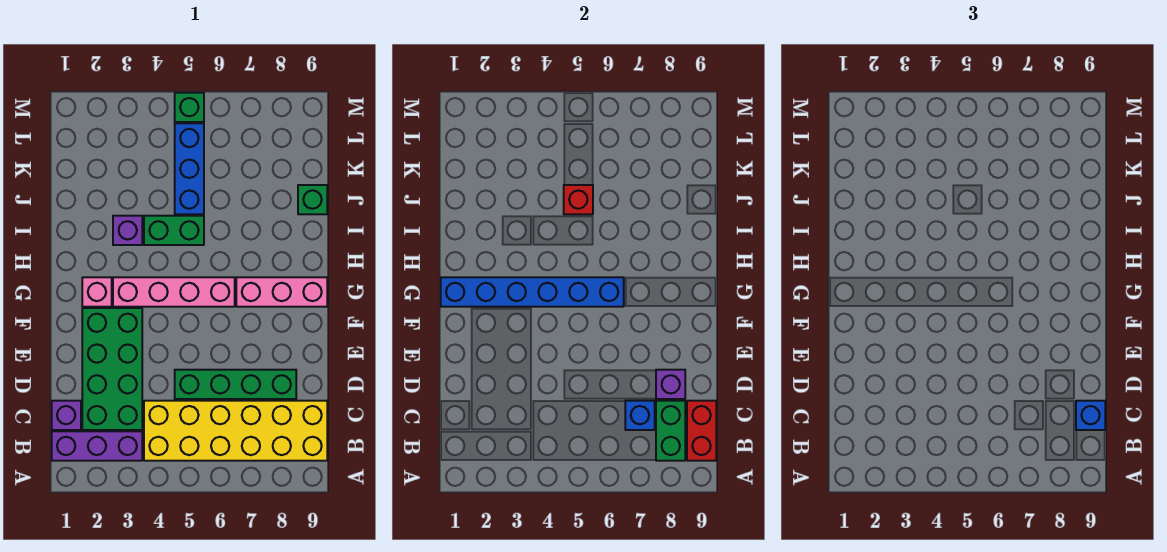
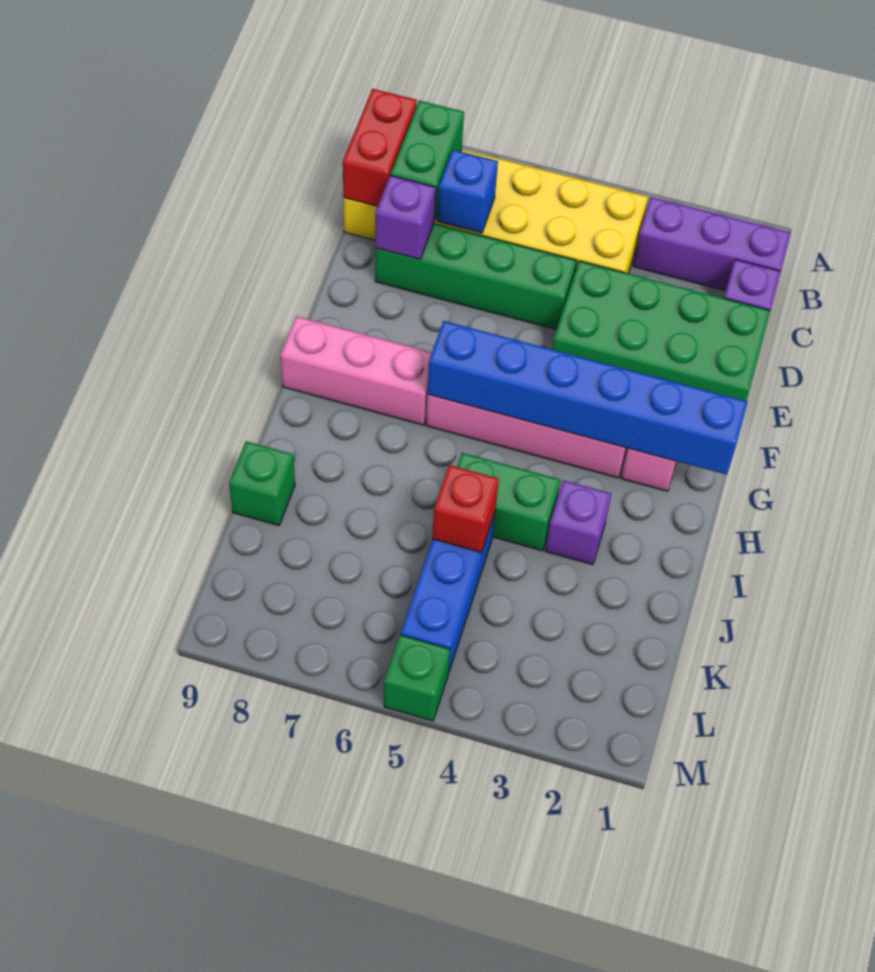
green 2x4 brick [82,308,142,430] -> green 2x4 brick turned to [552,261,770,401]
blue 1x1 brick [1076,401,1105,430] -> none

